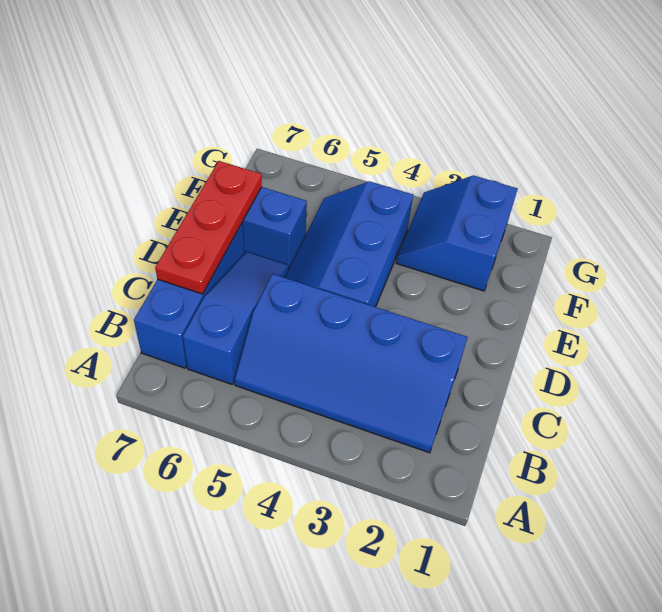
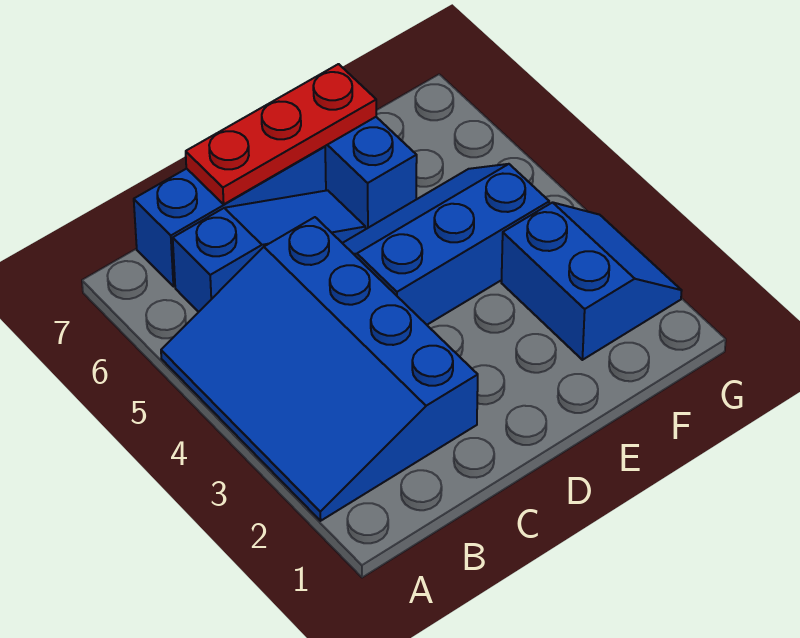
blue 2x4 slope [235,274,467,453] -> blue 3x4 slope [161,217,478,521]
blue 2x2 slope [396,175,518,291] -> blue 2x2 slope turned to [501,202,682,360]

